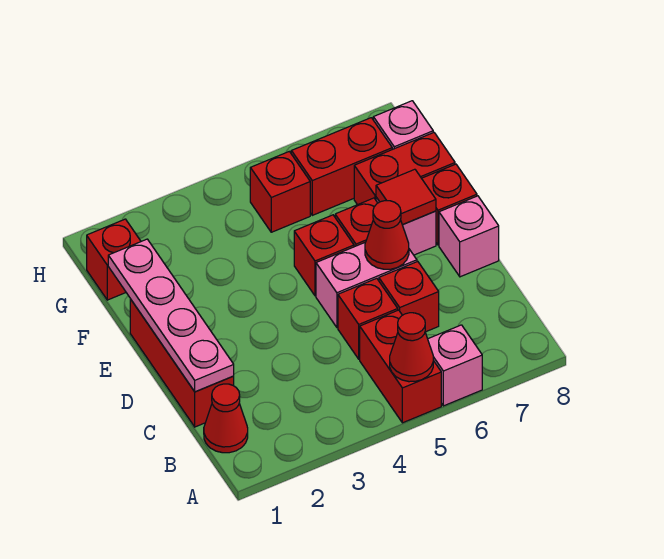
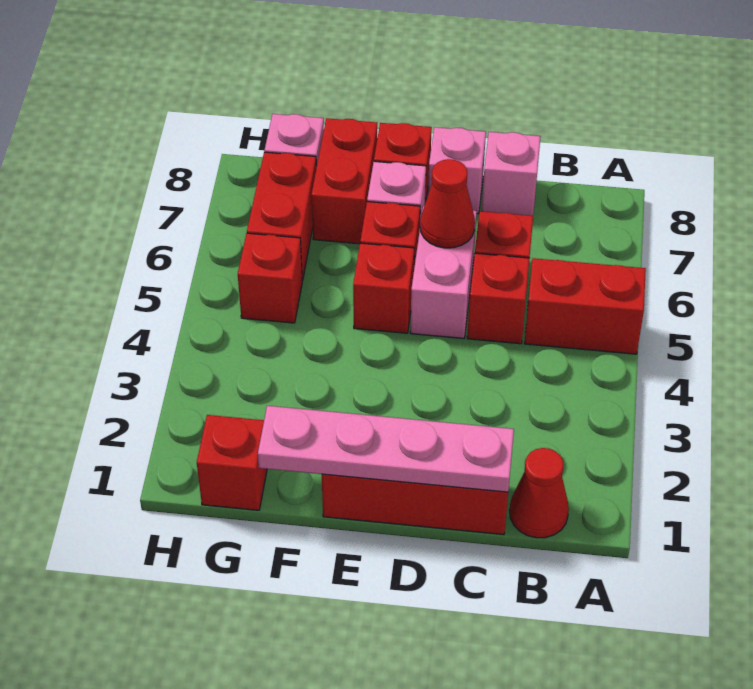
red 1x1 cone [390,313,433,382] -> none
pink 1x1 brick [428,325,482,406] -> pink 1x1 brick moved to [482,132,541,216]
red 1x1 tile [376,169,436,225] -> none

